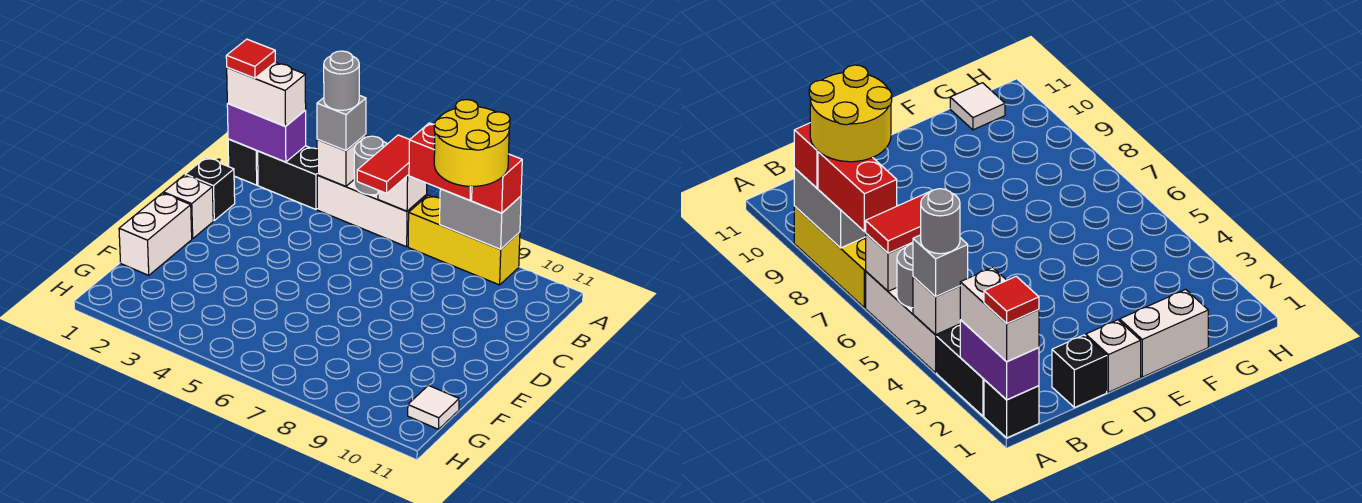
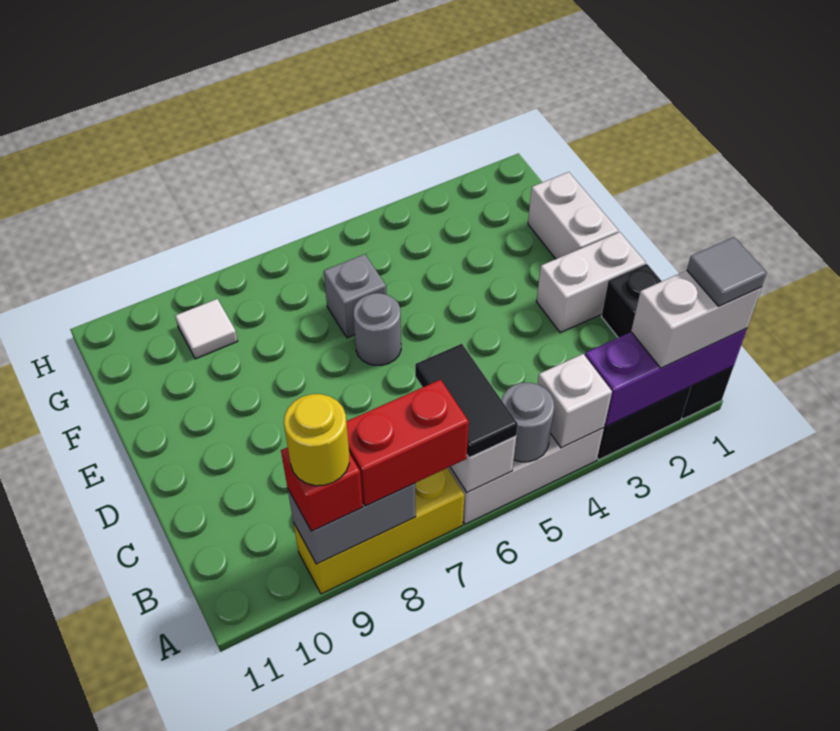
purple 1x2 brick [227,104,306,162] -> purple 1x3 brick [585,328,747,426]
red 1x1 tile [226,39,275,78] -> grey 1x1 tile [687,237,767,306]
grey 1x1 brick [317,95,366,150] -> grey 1x1 brick moved to [324,254,386,338]
grey 1x1 round brick [324,51,359,110] -> grey 1x1 round brick moved to [353,293,401,365]
red 1x2 tile [357,135,410,193] -> black 1x2 tile [415,344,518,458]
yellow 2x2 round brick [434,100,510,186] -> yellow 1x1 round brick [284,394,349,486]
white 1x1 brick [164,175,213,239] -> white 1x2 brick [536,232,646,333]
white 1x1 tile [408,385,459,429] -> white 1x1 tile moved to [175,299,238,359]

